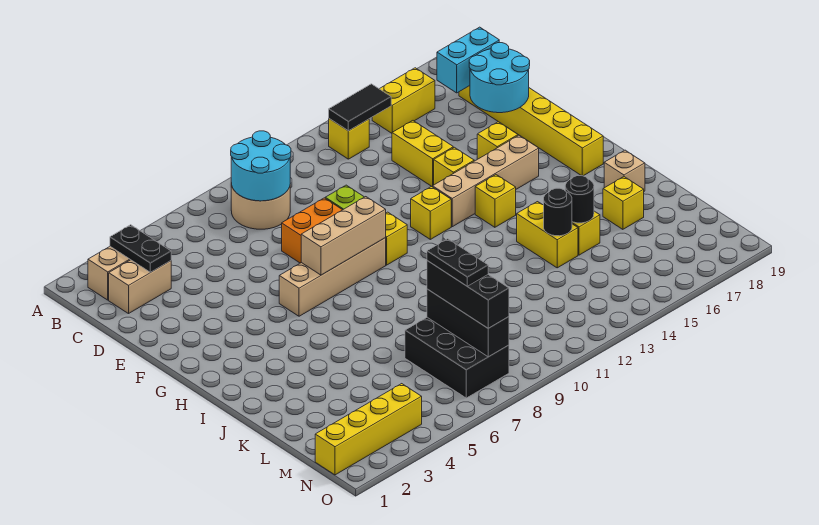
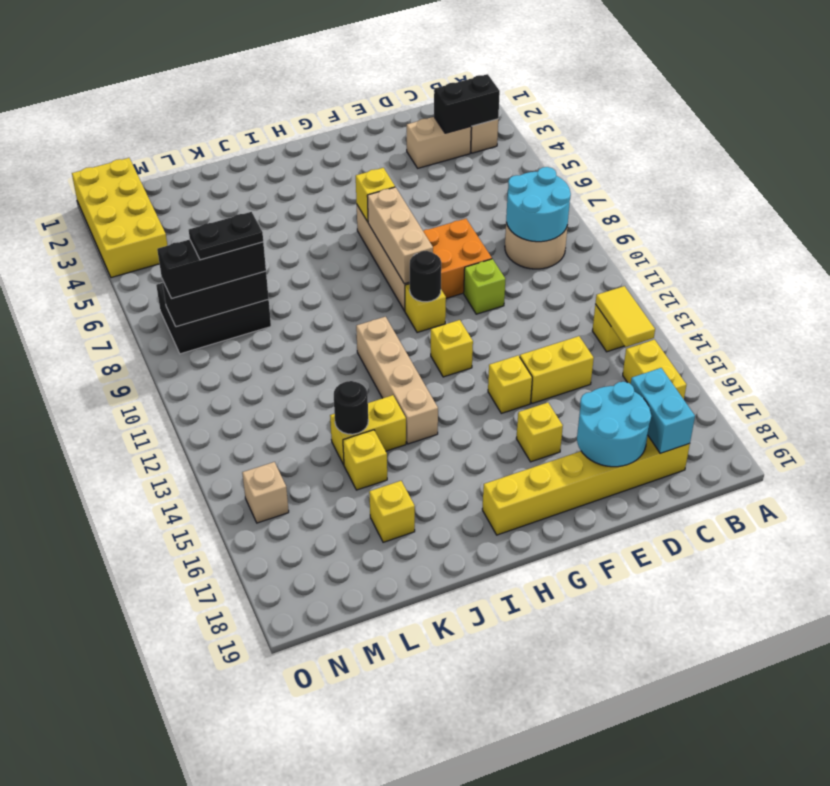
black 1x2 plate [110,225,171,272] -> black 1x2 brick [434,74,500,133]
black 1x2 tile [329,84,391,131] -> yellow 1x2 tile [595,286,655,347]
tan 1x2 brick [109,260,171,314] -> tan 1x2 brick turned to [407,117,471,168]
tan 1x4 brick [433,135,539,227] -> tan 1x4 brick moved to [356,317,438,444]
yellow 1x1 brick [475,175,516,227] -> yellow 1x1 brick moved to [356,168,395,222]
tan 1x1 brick [604,150,645,191] -> tan 1x1 brick moved to [242,462,289,523]
black 1x1 round brick [565,176,594,223] -> black 1x1 round brick moved to [409,251,441,302]
yellow 1x4 brick [315,384,422,475] -> yellow 2x4 brick [72,158,167,278]

